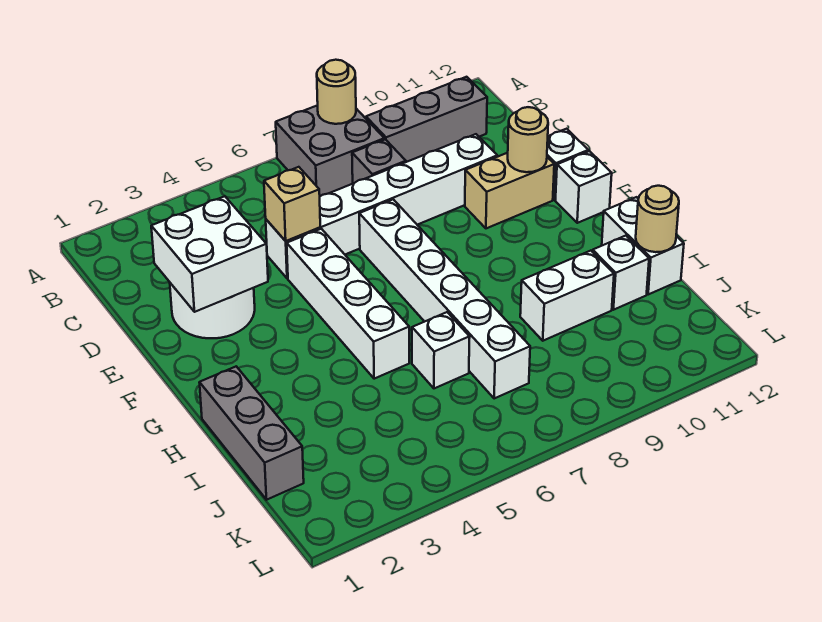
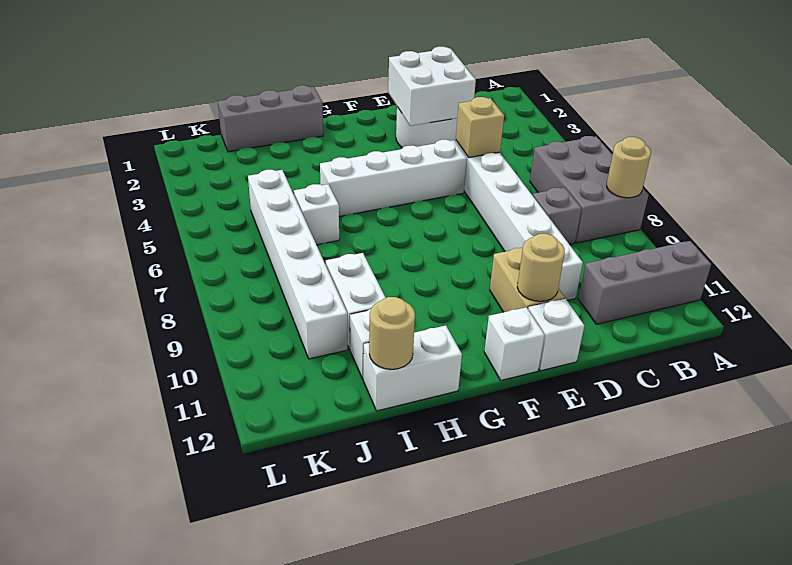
grey 2x2 brick [276,105,384,196] -> grey 2x3 brick [530,136,649,243]
grey 1x3 brick [366,77,487,162] -> grey 1x3 brick turned to [578,241,711,324]
white 1x6 brick [359,199,530,399] -> white 1x6 brick turned to [248,170,348,359]

